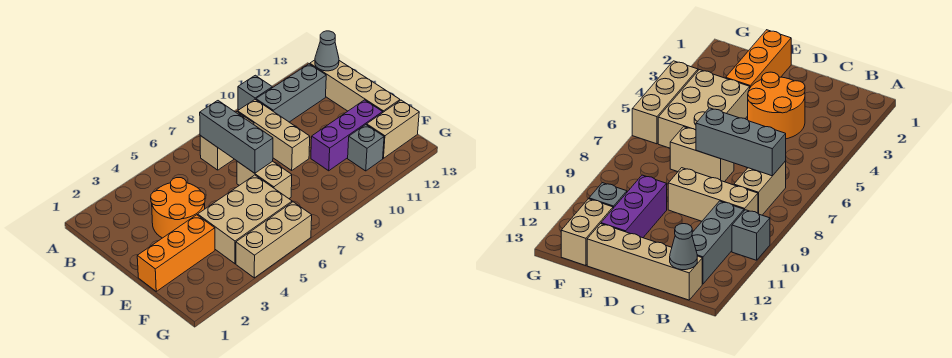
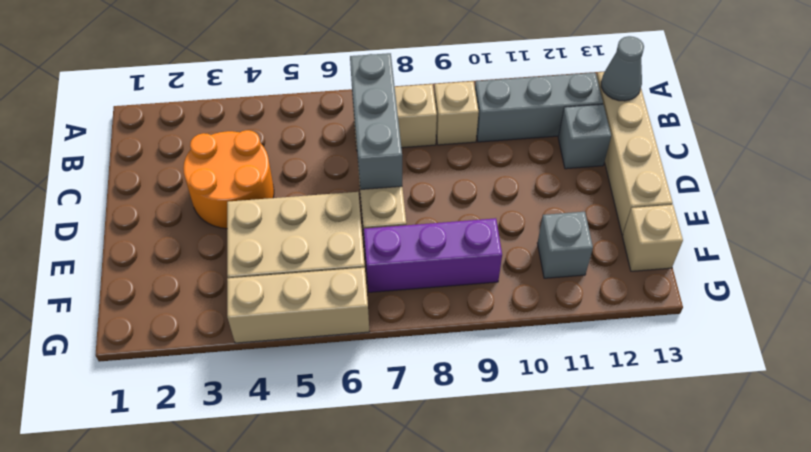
grey 1x1 brick [238,75,272,110] -> grey 1x1 brick moved to [558,104,611,169]
tan 1x3 brick [238,100,310,170] -> tan 1x1 brick [434,81,479,145]
orange 1x3 brick [137,215,215,291] -> none
purple 1x3 brick [311,100,383,171] -> purple 1x3 brick moved to [364,218,502,292]
tan 1x2 brick [367,100,419,158] -> tan 1x1 brick [622,205,683,271]

